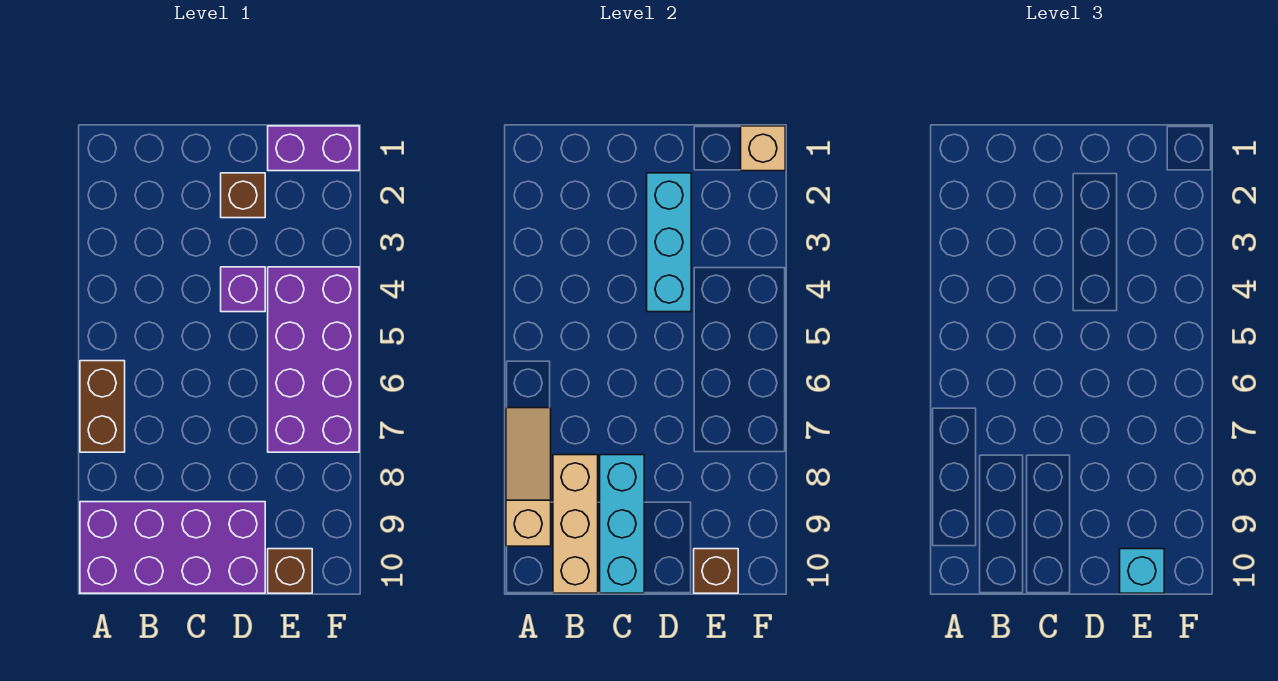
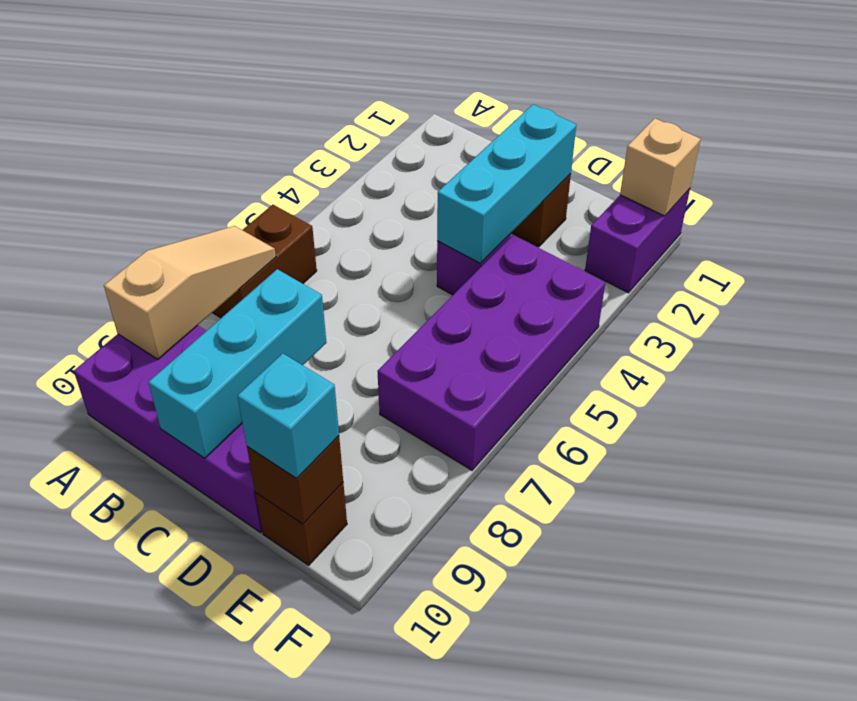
tan 1x3 brick [553,455,598,593] -> none
purple 1x2 brick [268,126,359,171] -> purple 1x2 brick turned to [585,189,690,293]

